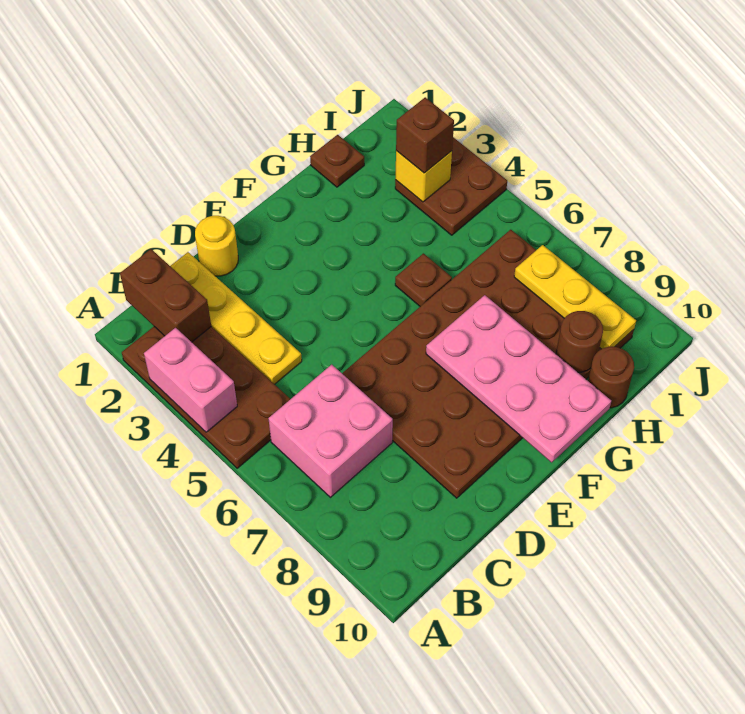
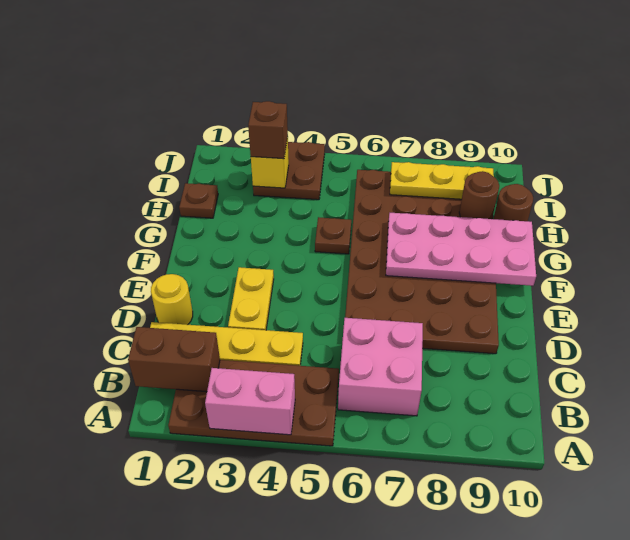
none -> yellow 1x2 plate [228,267,274,330]

